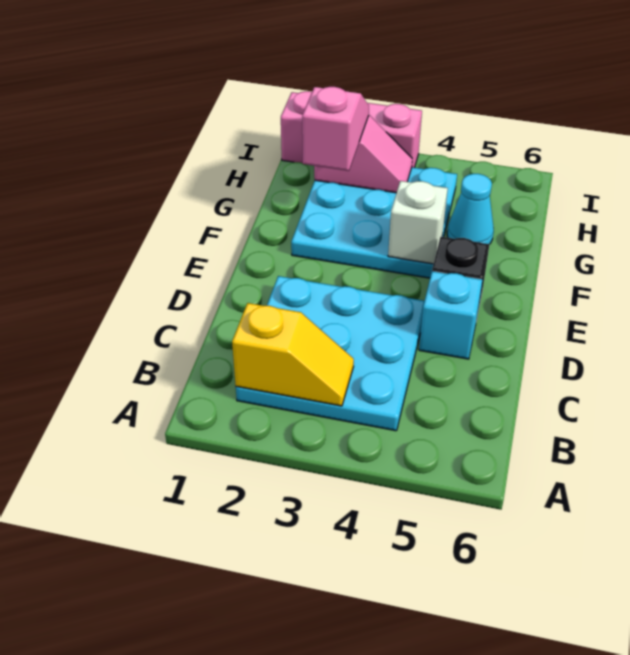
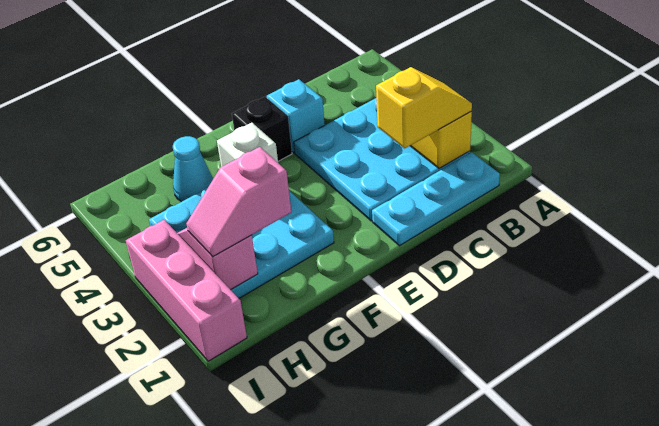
none -> cyan 1x3 plate [372,152,500,246]
none -> yellow 1x2 slope [376,67,472,148]

